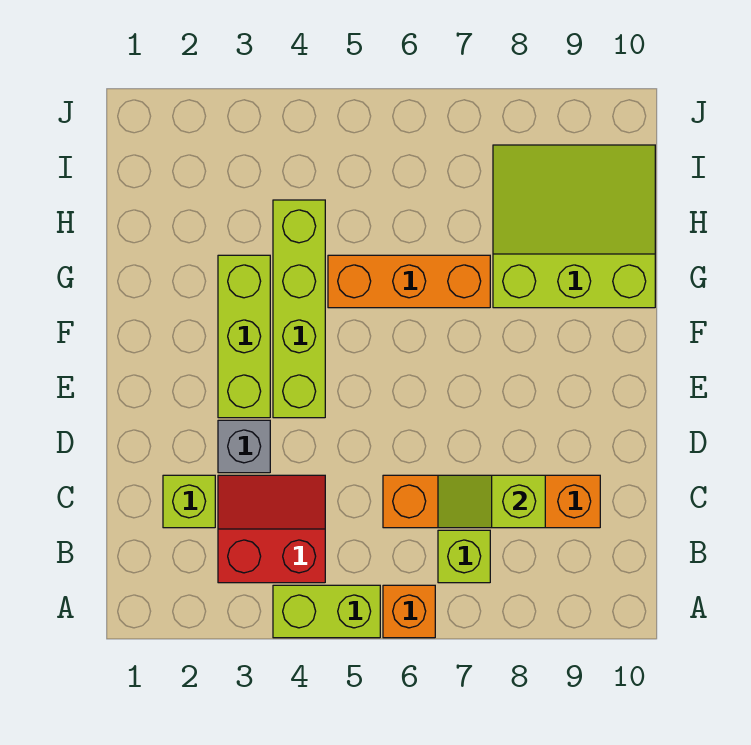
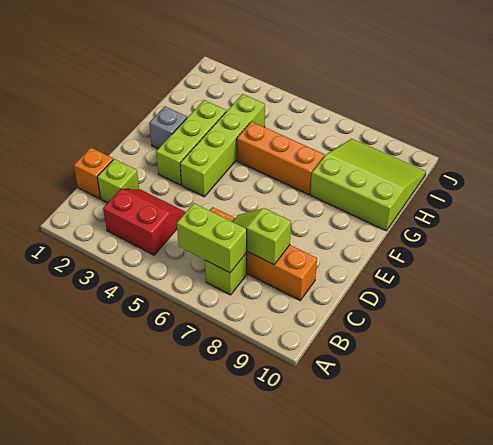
lime 1x2 brick [273,585,380,638] -> lime 1x2 brick moved to [177,203,247,273]
orange 1x1 brick [383,585,435,638] -> orange 1x1 brick moved to [74,148,113,199]
grey 1x1 brick [218,420,270,473] -> grey 1x1 brick moved to [149,106,187,149]

